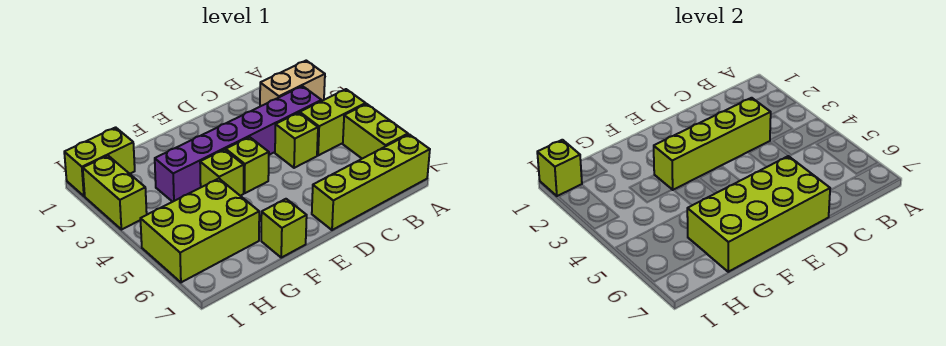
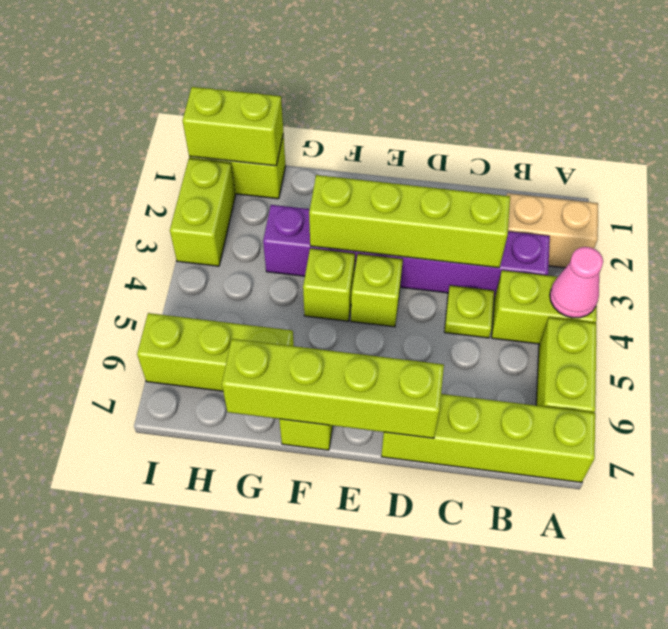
none -> pink 1x1 cone [550,247,603,318]
lime 1x1 brick [275,113,318,168] -> lime 1x1 plate [444,285,494,338]
lime 2x4 brick [687,156,830,272] -> lime 1x4 brick [222,339,444,438]
lime 2x3 brick [140,179,259,282] -> lime 1x3 brick [137,313,294,391]
lime 1x1 brick [537,140,582,196] -> lime 1x2 brick [183,87,283,166]

